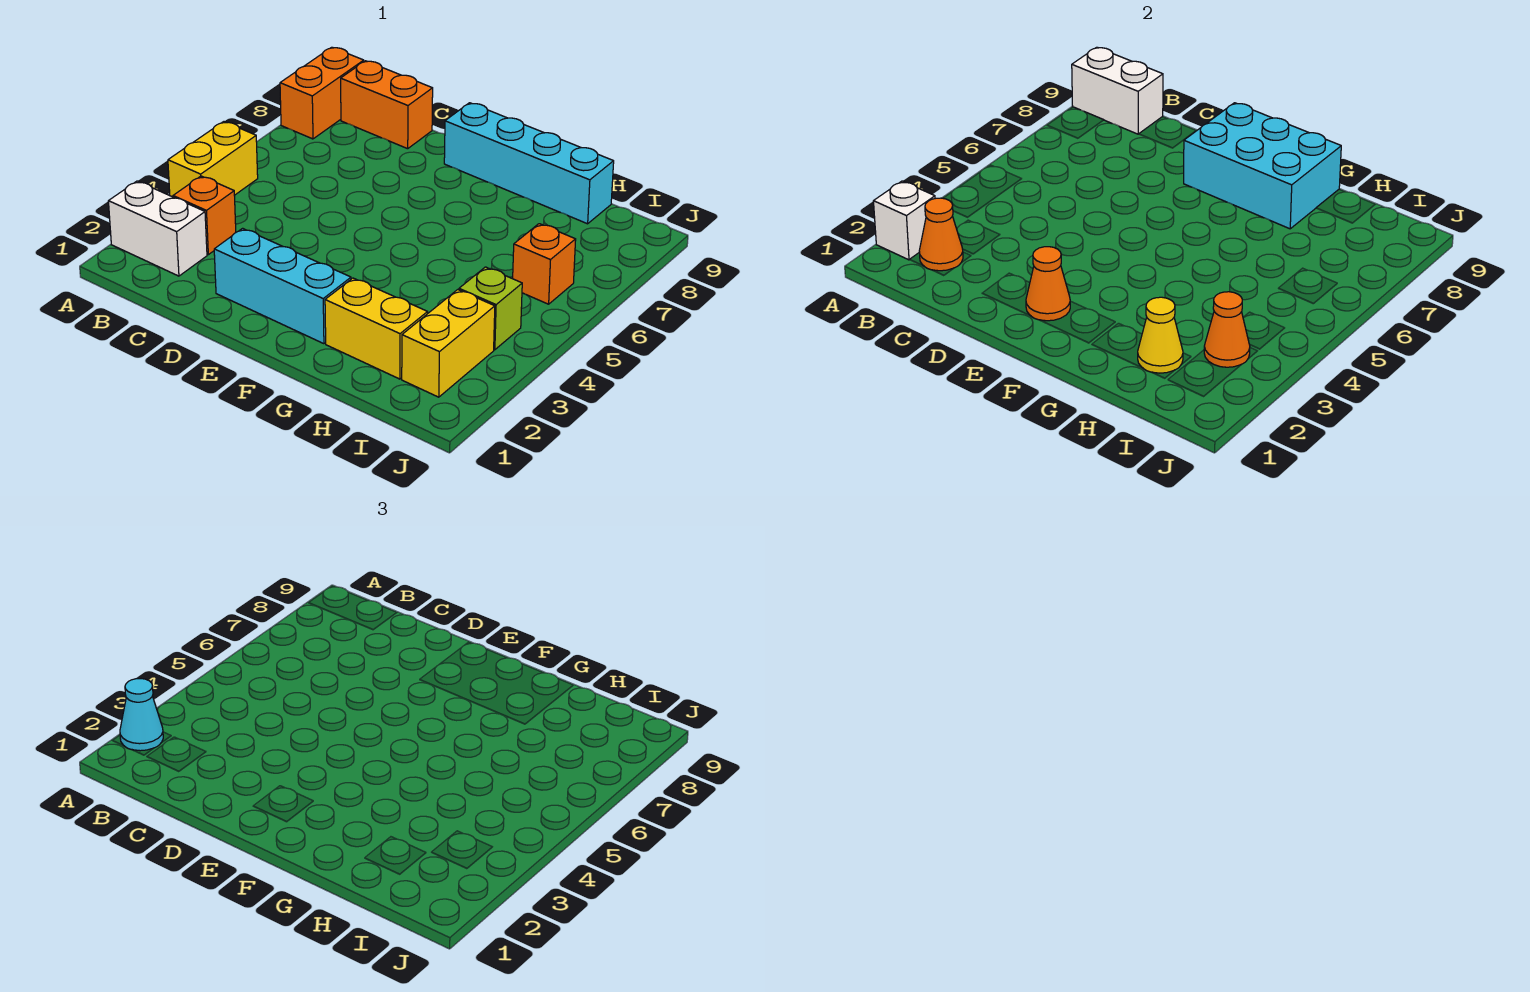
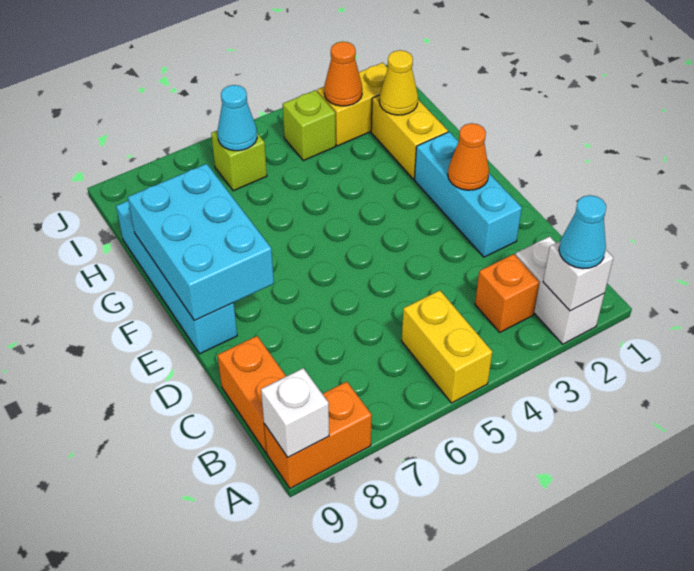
yellow 1x2 brick [168,122,258,197] -> yellow 1x2 brick turned to [402,290,492,403]
white 1x2 brick [1072,47,1163,134] -> white 1x1 brick [261,368,329,457]
orange 1x1 cone [919,198,963,271] -> none
orange 1x1 brick [513,224,576,304] -> lime 1x1 brick [211,130,267,191]
none -> cyan 1x1 cone [218,85,257,151]

